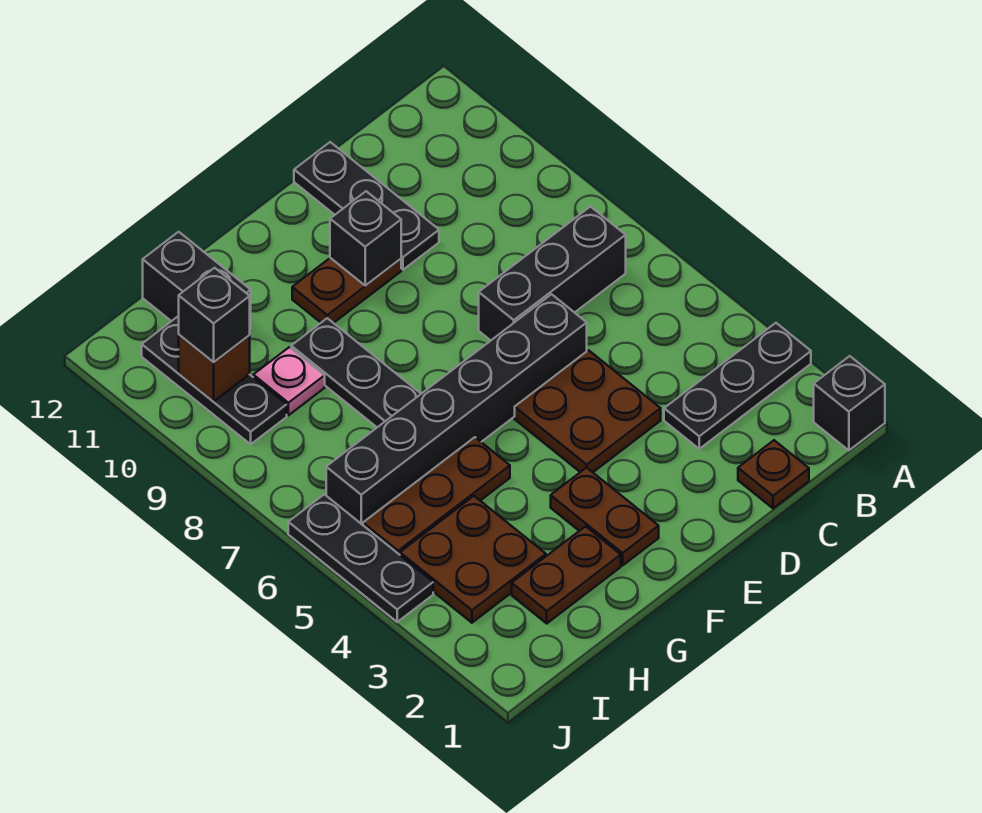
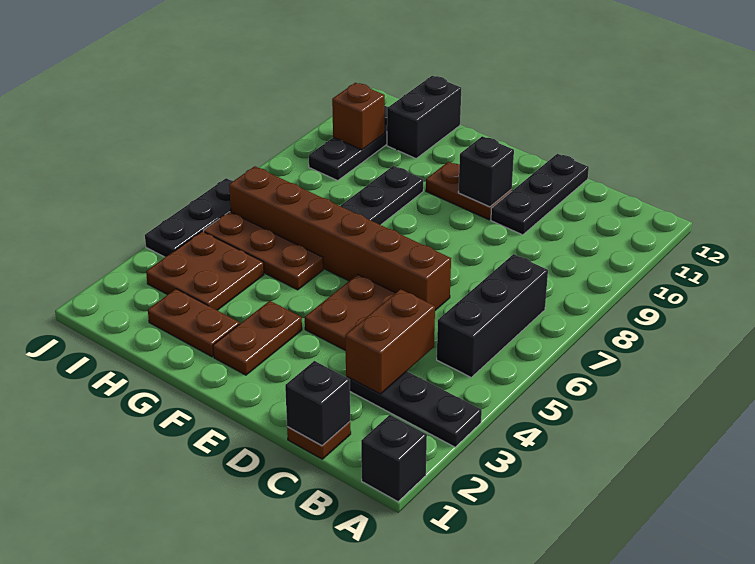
black 1x3 brick [479,207,626,340] -> black 1x3 brick turned to [437,254,548,377]
none -> brown 1x2 brick [345,289,435,394]
black 1x6 brick [326,294,587,525] -> brown 1x6 brick [229,166,451,310]
pink 1x1 plate [253,347,325,415] -> none
black 1x1 brick [179,268,250,362] -> black 1x1 brick moved to [285,361,350,446]

